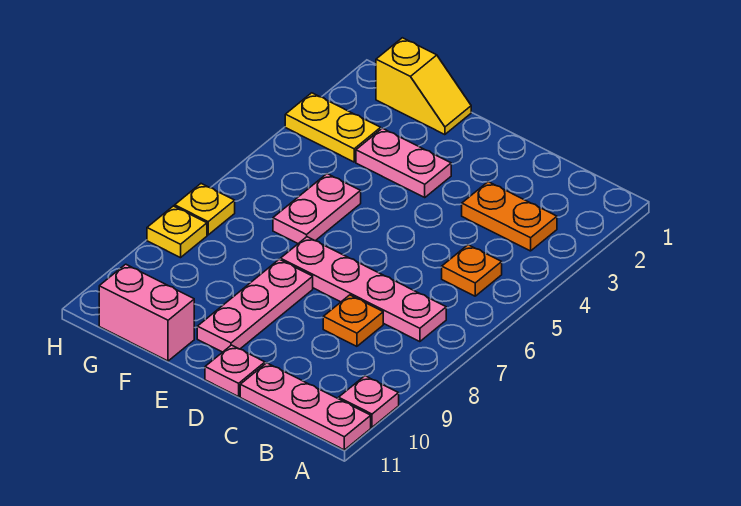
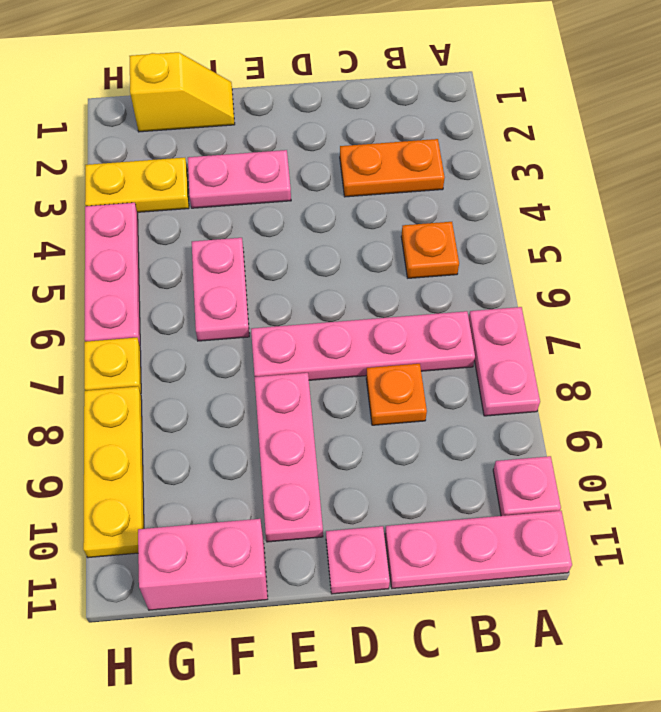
none -> pink 1x2 plate [469,307,540,416]
none -> pink 1x3 plate [84,203,140,345]
yellow 1x1 plate [147,206,207,258] -> yellow 1x3 plate [83,386,144,558]

